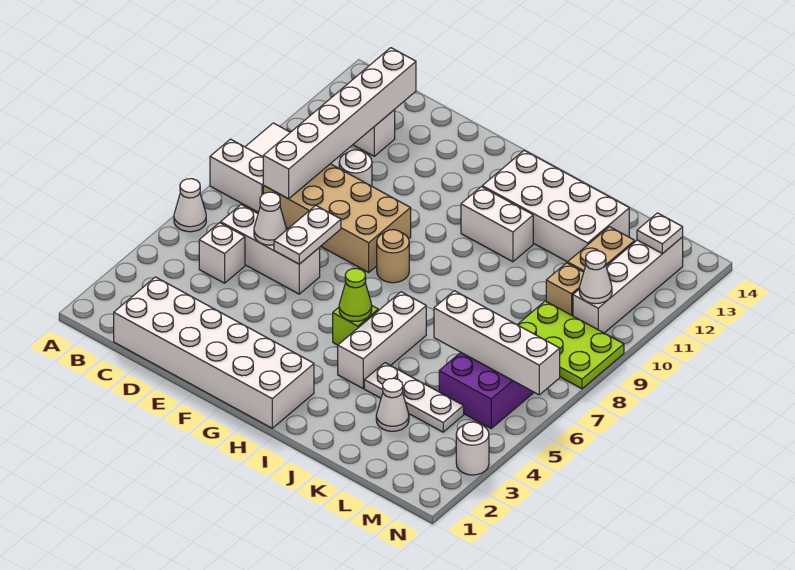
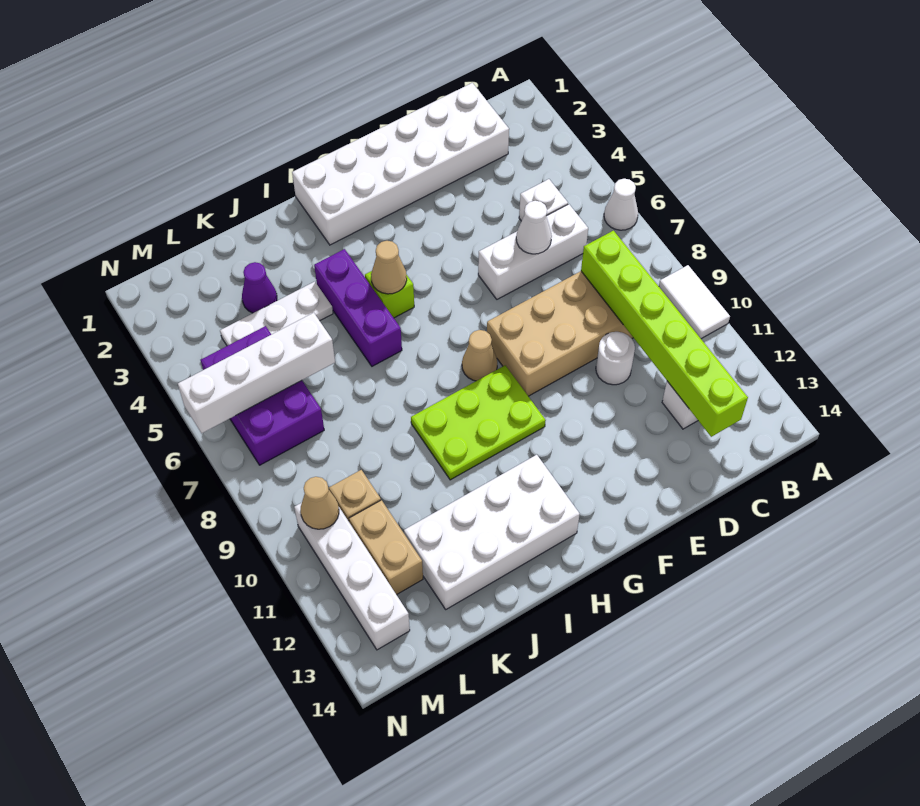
white 1x2 brick [210,139,263,212] -> none
white 1x6 brick [263,48,416,199] -> lime 1x6 brick [581,231,748,437]
white 1x2 plate [274,206,341,264] -> none
tan 1x1 round brick [377,230,409,283] -> tan 1x1 cone [462,330,497,381]
lime 1x1 cone [339,268,372,321] -> tan 1x1 cone [371,241,407,294]
white 1x2 brick [461,187,533,262] -> none
white 1x3 brick [338,292,426,388] -> purple 1x3 brick [314,249,402,366]
white 1x1 cone [376,378,409,431] -> purple 1x1 cone [242,262,277,313]
lime 2x3 plate [517,301,624,389] -> lime 2x3 plate moved to [411,365,546,480]
white 1x1 cone [579,251,612,304] -> tan 1x1 cone [301,477,339,529]
white 1x1 plate [637,213,683,254] -> none
white 1x1 round brick [456,422,489,475] -> none

